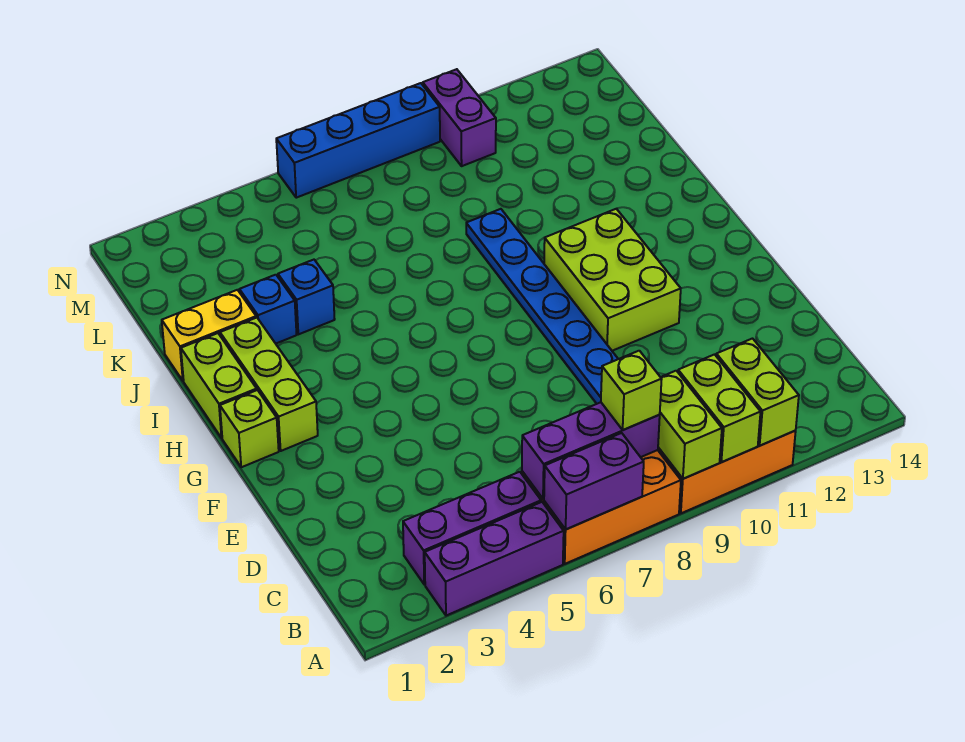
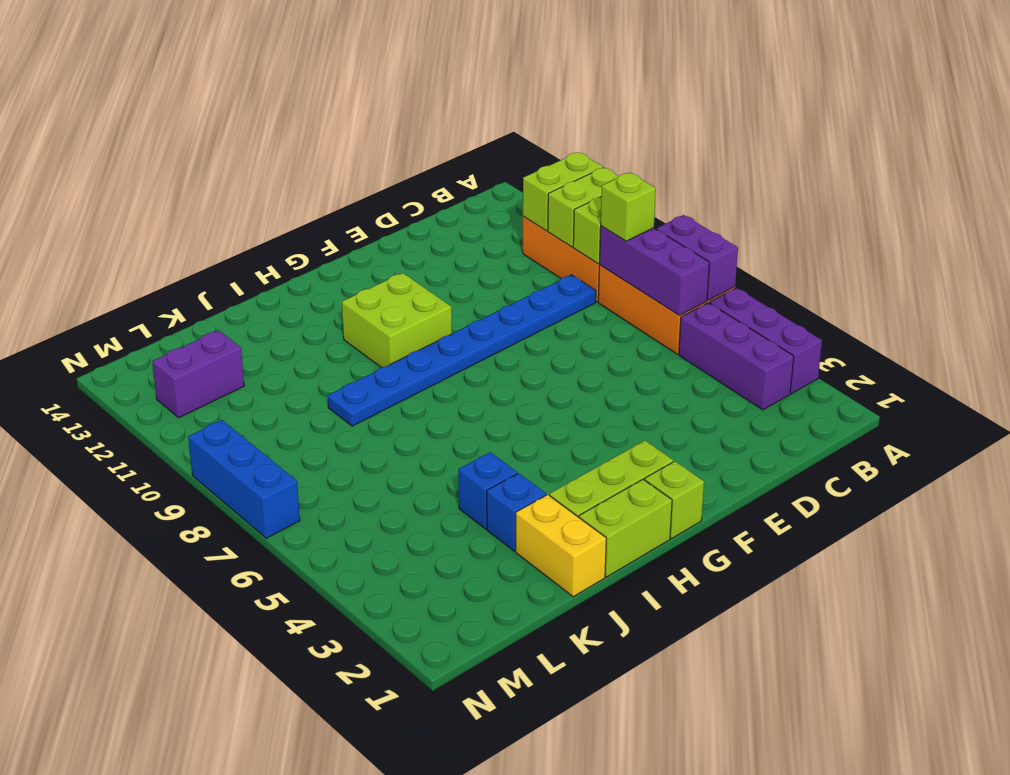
lime 2x3 brick [544,209,681,351] -> lime 2x2 brick [342,273,452,368]
purple 1x2 brick [423,69,496,166] -> purple 1x2 brick moved to [152,330,244,418]
blue 1x4 brick [276,83,440,198] -> blue 1x3 brick [188,420,300,538]

